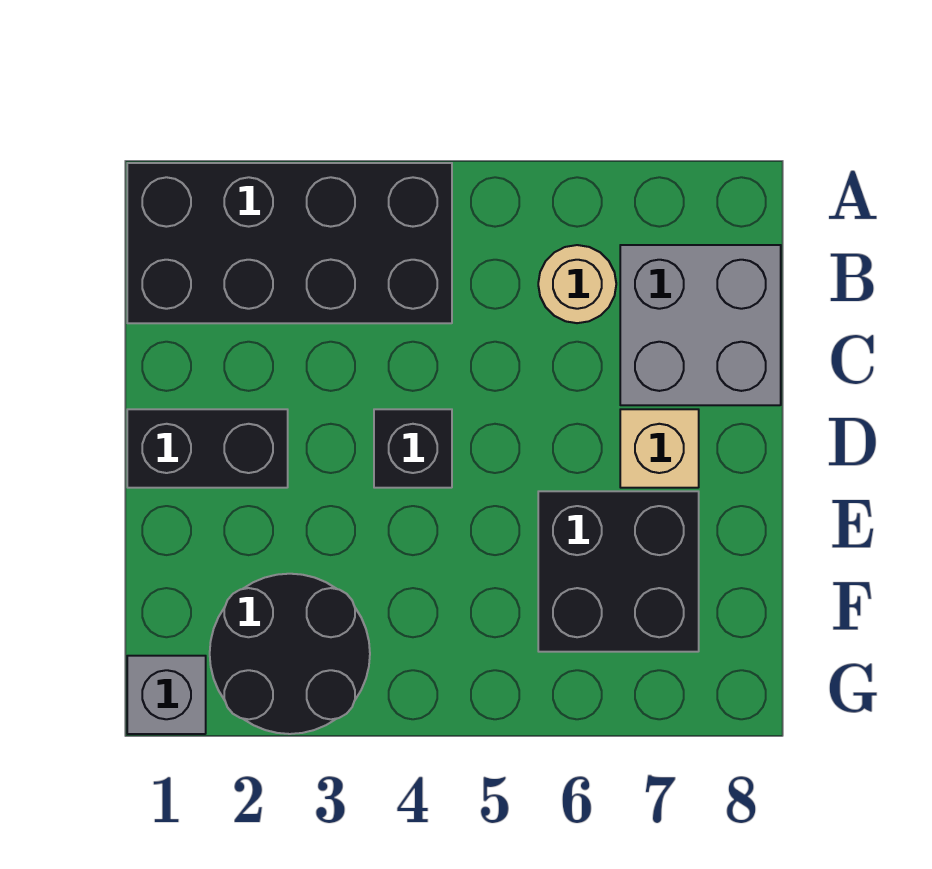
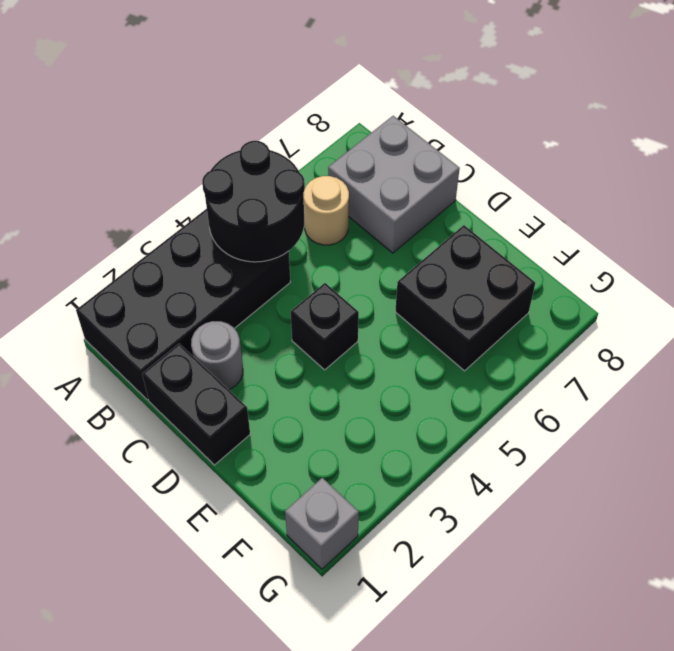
none -> grey 1x1 round brick [191,321,243,390]
black 1x2 brick [127,409,288,488] -> black 1x2 brick turned to [142,344,250,465]
tan 1x1 brick [620,409,699,488] -> none
black 2x2 round brick [210,574,370,734] -> black 2x2 round brick moved to [202,141,305,262]

